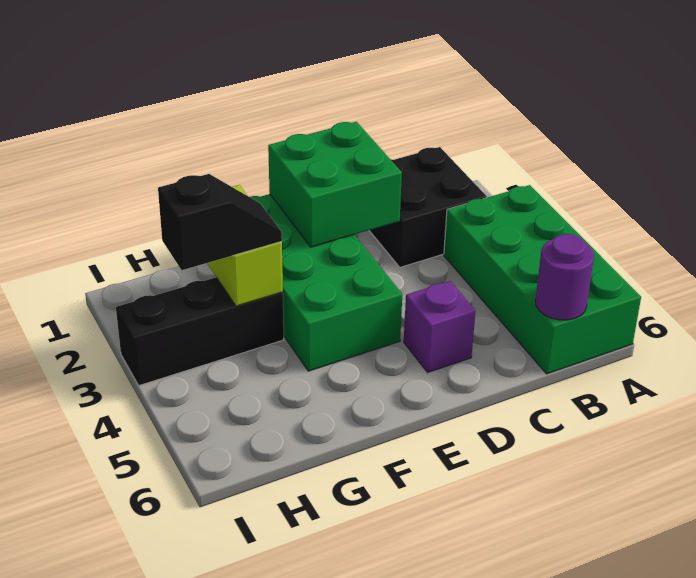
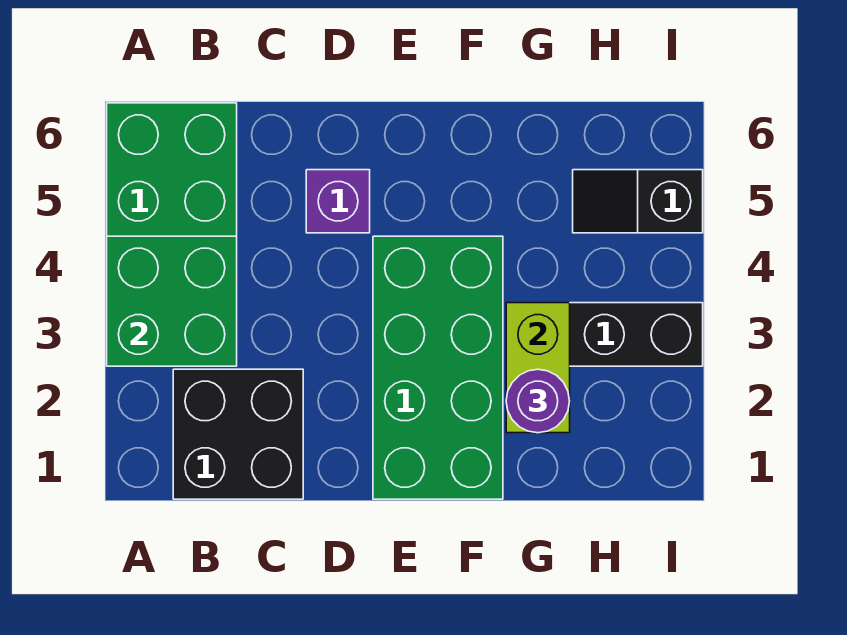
purple 1x1 round brick [535,234,594,320] -> purple 1x1 round brick moved to [506,369,570,433]
green 2x2 brick [268,122,402,247] -> green 2x2 brick moved to [107,236,237,366]
black 1x2 slope [158,174,282,270] -> black 1x2 slope moved to [573,170,703,233]

